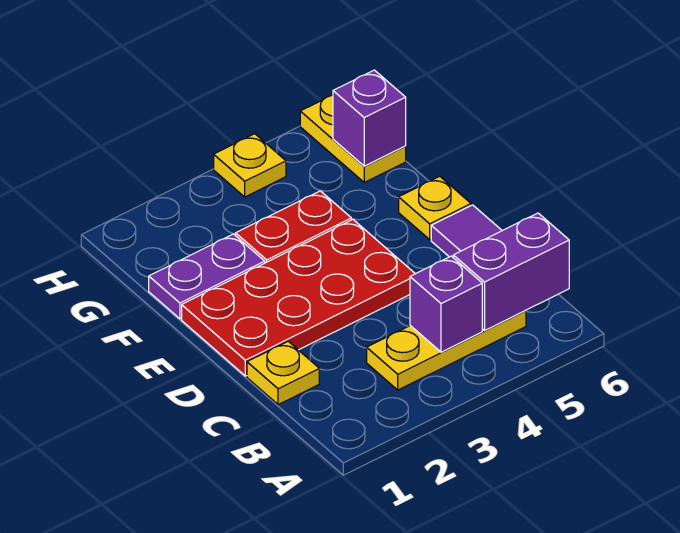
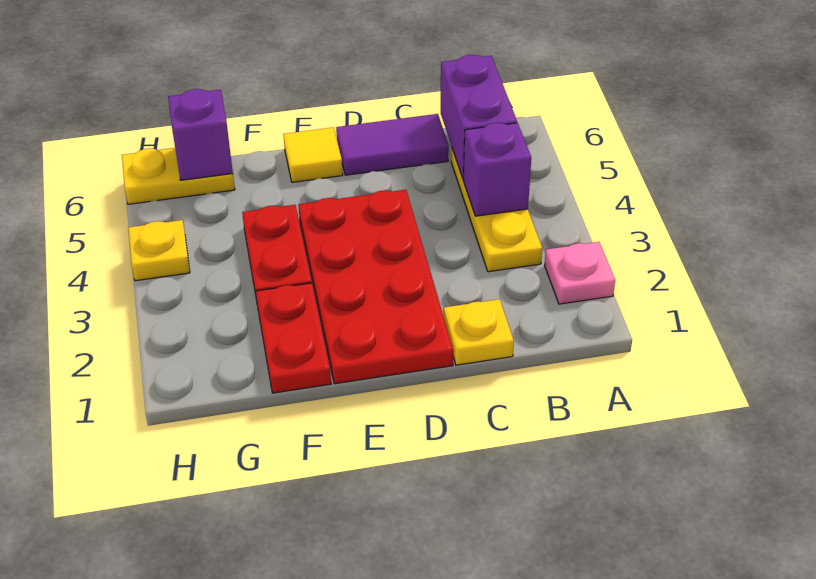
none -> pink 1x1 plate [545,242,615,304]
yellow 1x1 plate [399,176,471,239] -> yellow 1x1 tile [283,127,343,182]
purple 1x2 plate [149,234,265,319] -> red 1x2 plate [256,283,331,393]

